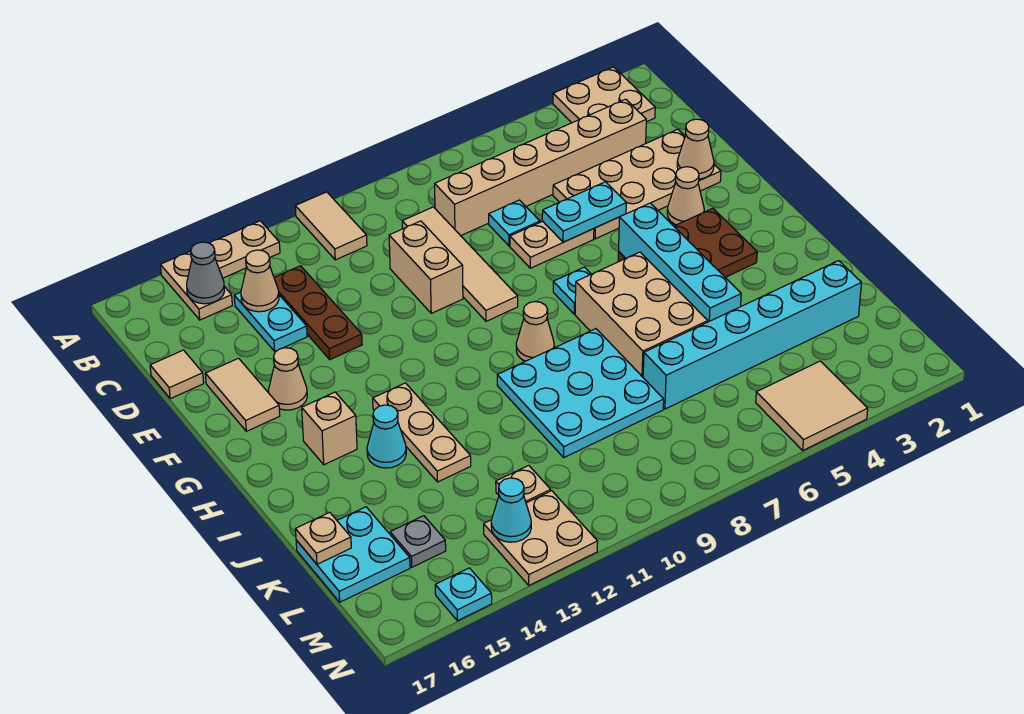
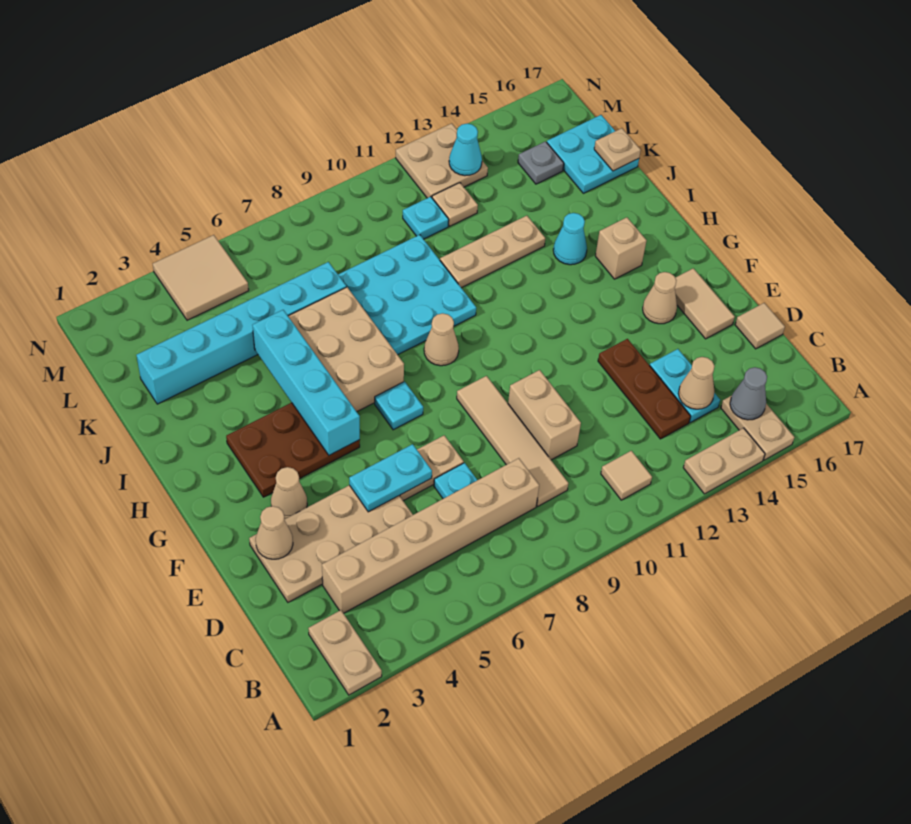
tan 2x2 plate [553,67,655,123] -> tan 1x2 plate [308,610,382,695]
tan 1x2 tile [295,192,367,260] -> tan 1x1 tile [601,451,652,500]
tan 1x3 plate [373,383,471,482] -> tan 1x3 plate turned to [440,216,545,288]
cyan 1x1 plate [435,568,492,621] -> cyan 1x1 plate moved to [403,197,449,239]

